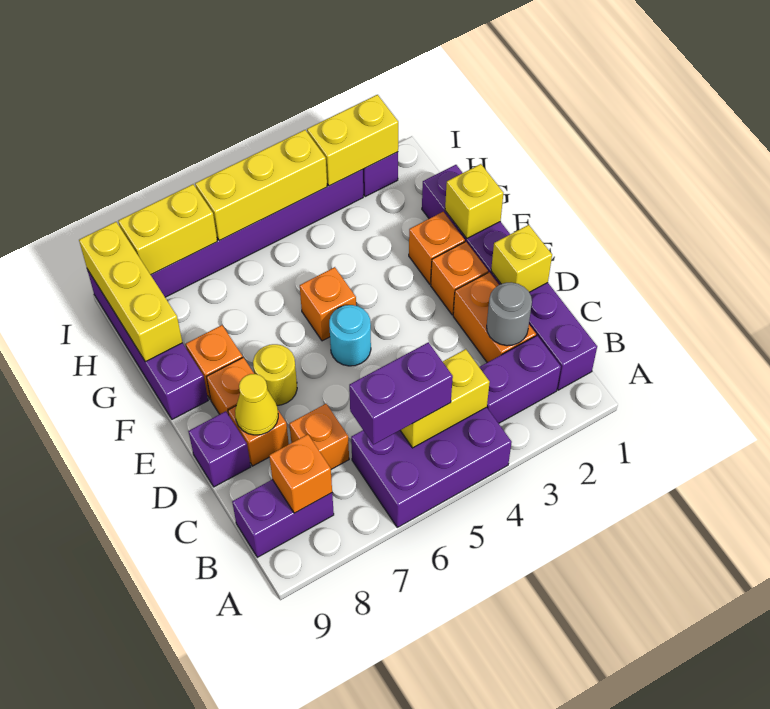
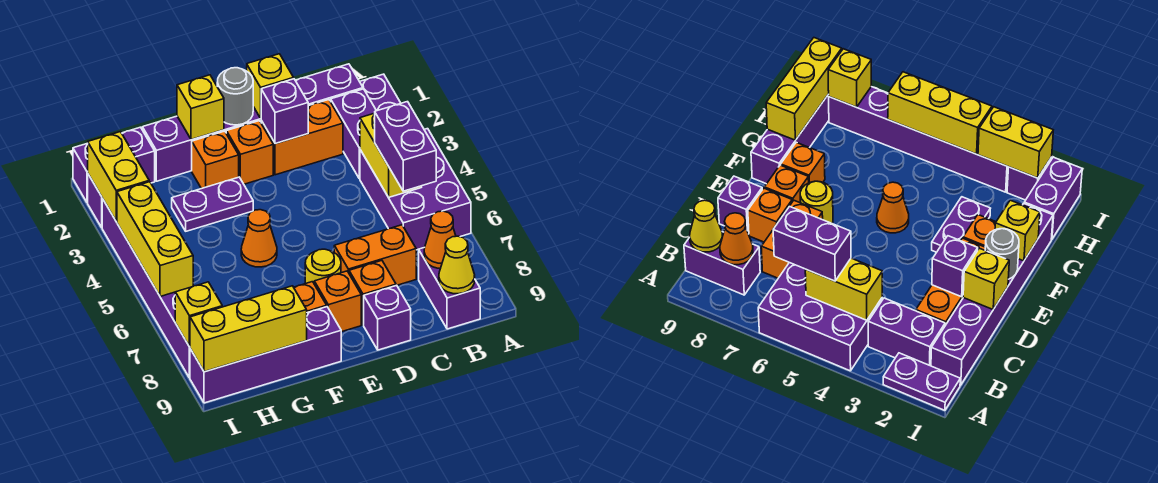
none -> purple 1x2 plate [360,74,401,111]
orange 1x1 brick [269,434,332,513] -> orange 1x1 cone [424,211,456,269]
grey 1x1 round brick [487,282,532,346] -> grey 1x1 round brick moved to [217,68,253,125]
orange 1x1 brick [289,404,349,469] -> orange 1x2 brick [334,225,416,285]
none -> purple 1x1 brick [261,79,308,144]
yellow 1x1 cone [235,374,278,435] -> yellow 1x1 cone moved to [439,236,475,294]
cyan 1x1 round brick [329,305,371,366] -> none
none -> purple 1x2 plate [172,177,253,231]
orange 1x1 brick [300,267,356,341] -> orange 1x1 cone [241,210,277,267]
none -> purple 1x2 brick [73,127,155,202]
yellow 1x2 brick [118,184,217,275] -> yellow 1x1 brick [175,282,222,347]

